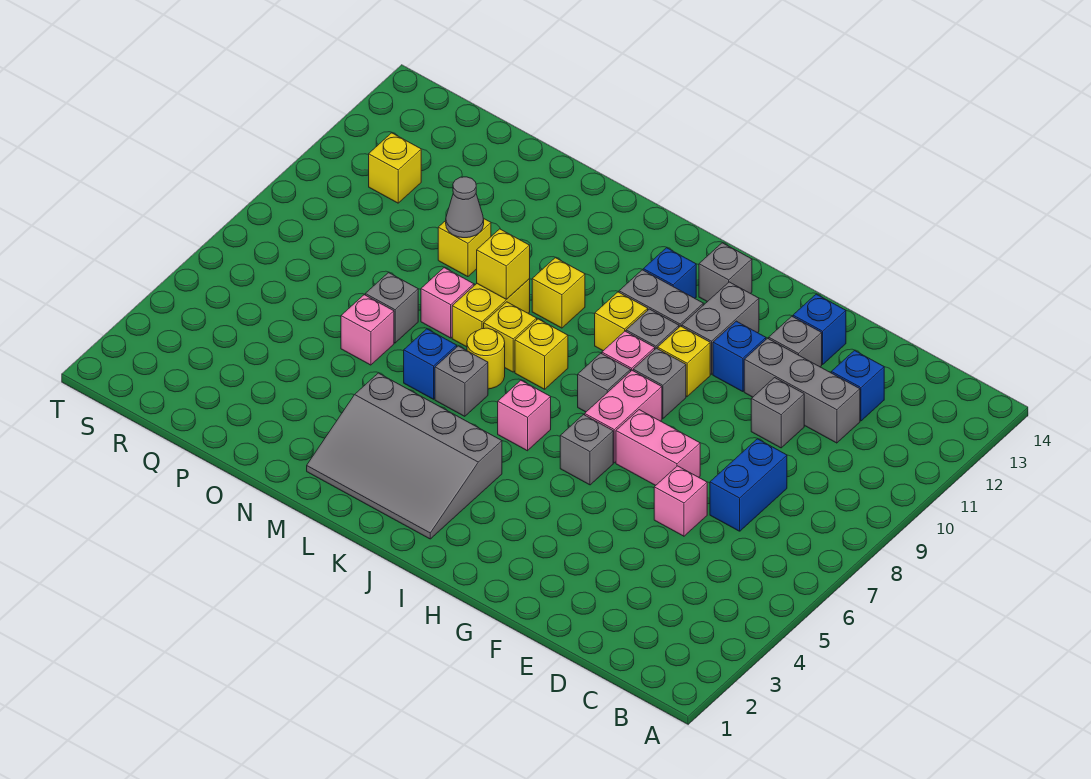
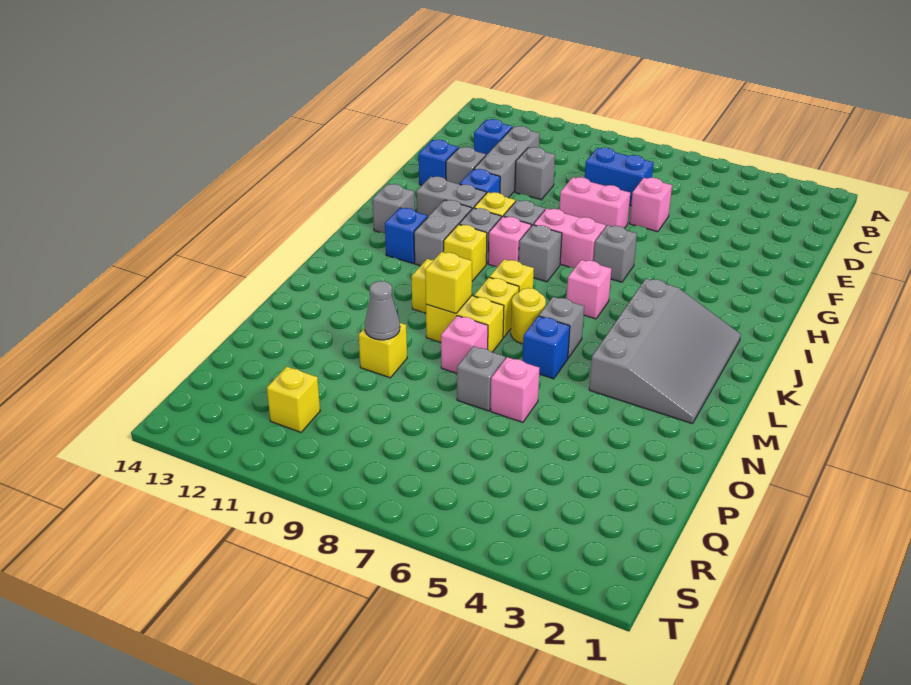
pink 1x2 brick [616,410,700,486] -> pink 1x2 brick turned to [559,177,630,228]

